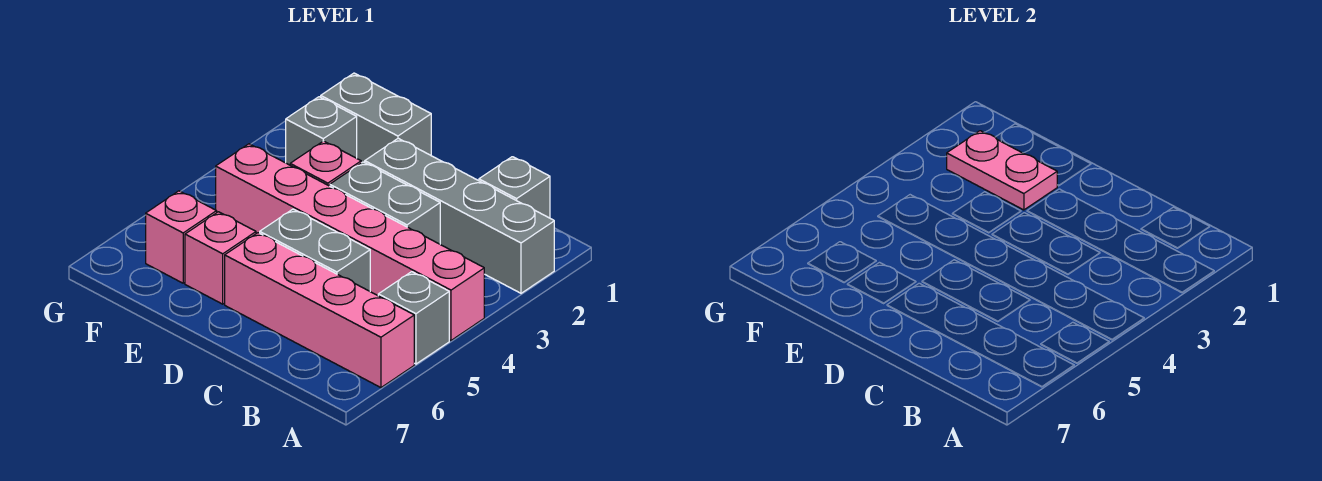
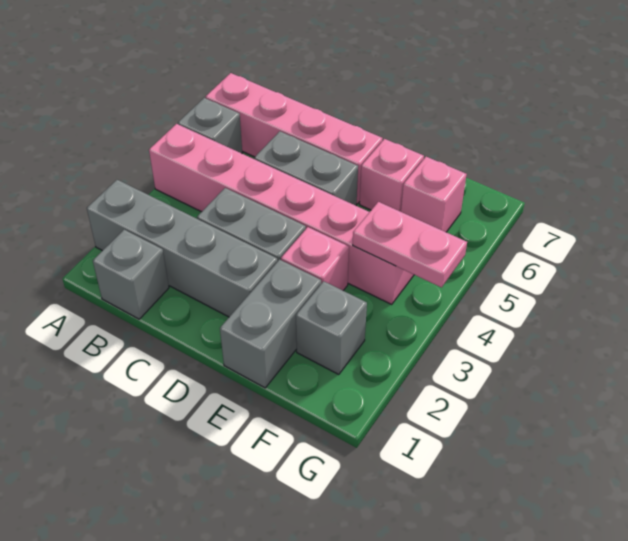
grey 1x2 brick [321,73,431,163] -> grey 1x2 brick turned to [220,260,321,388]
pink 1x2 plate [947,131,1057,210] -> pink 1x2 plate moved to [353,202,467,287]

